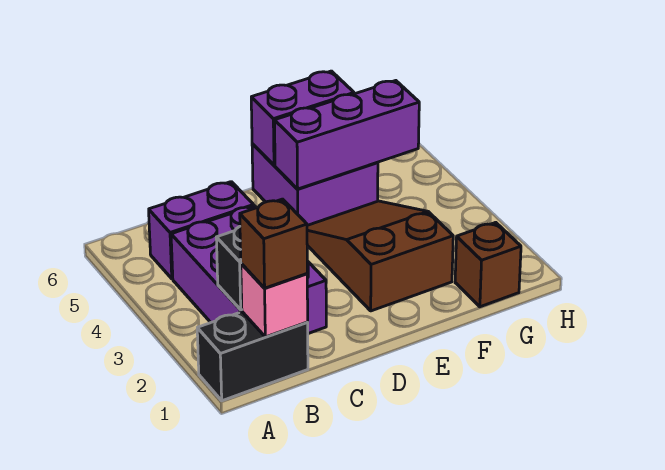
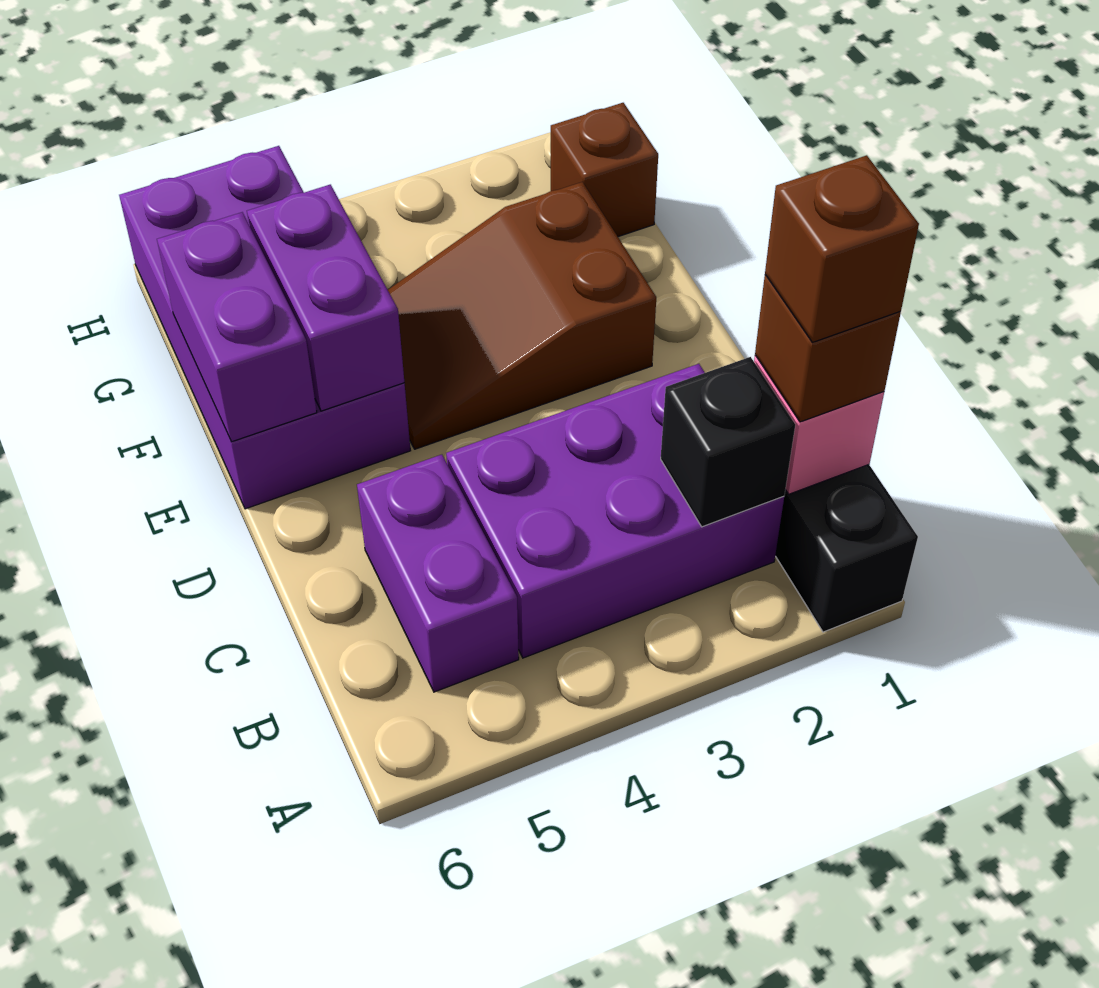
none -> brown 1x1 brick [765,155,919,343]
purple 2x2 brick [252,144,378,225] -> purple 2x4 brick [119,146,411,509]
purple 1x3 brick [275,81,419,189] -> purple 1x2 brick [247,185,404,411]

